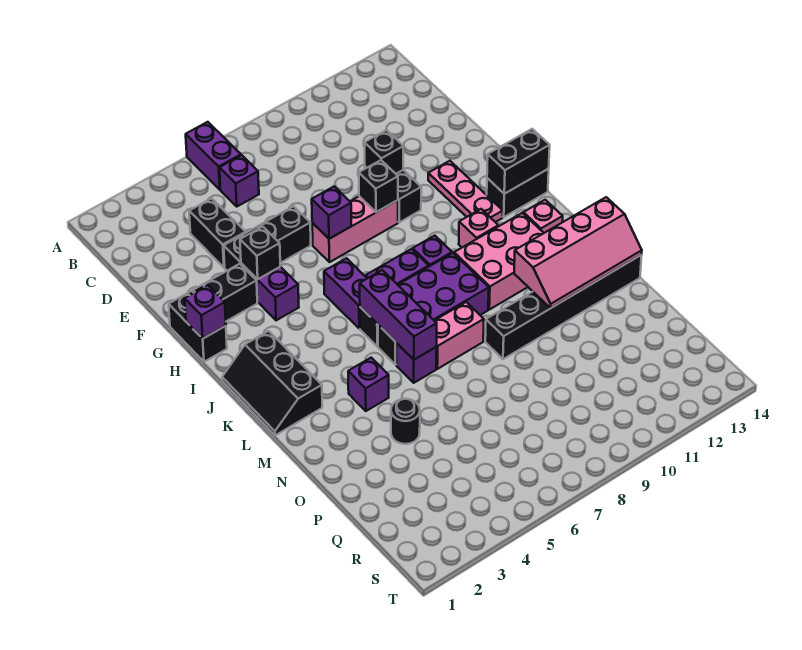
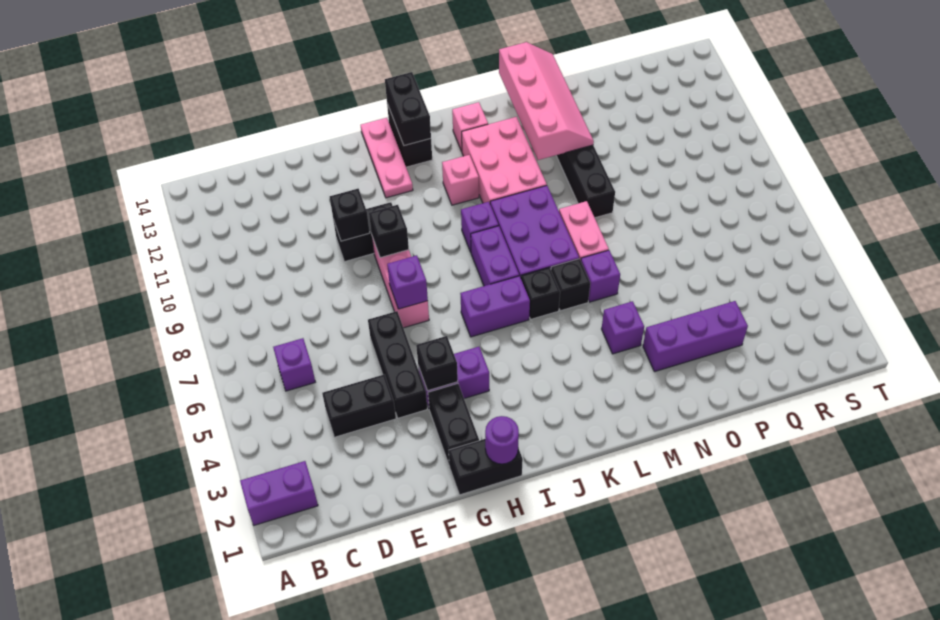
purple 1x2 brick [186,122,241,190] -> purple 1x2 brick moved to [240,461,318,525]
pink 1x3 plate [428,161,503,222] -> pink 1x3 plate turned to [361,118,413,198]
purple 1x1 brick [185,285,226,339] -> purple 1x1 round brick [485,416,519,464]
black 2x3 slope [222,331,322,435] -> none
purple 1x3 brick [360,270,437,360] -> purple 1x3 brick moved to [643,301,748,372]
black 1x1 round brick [391,399,420,444] -> none

